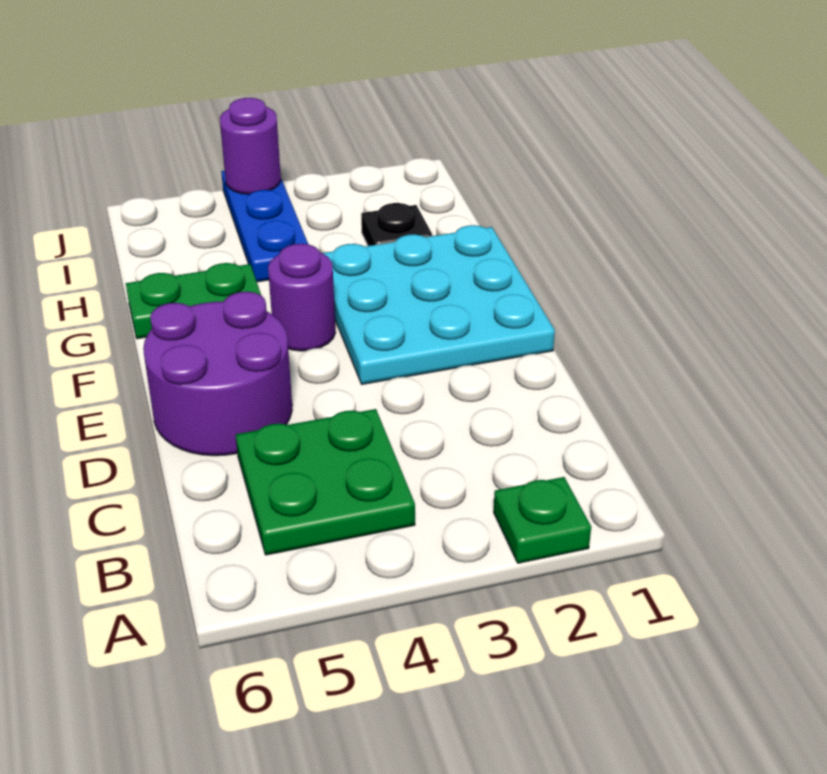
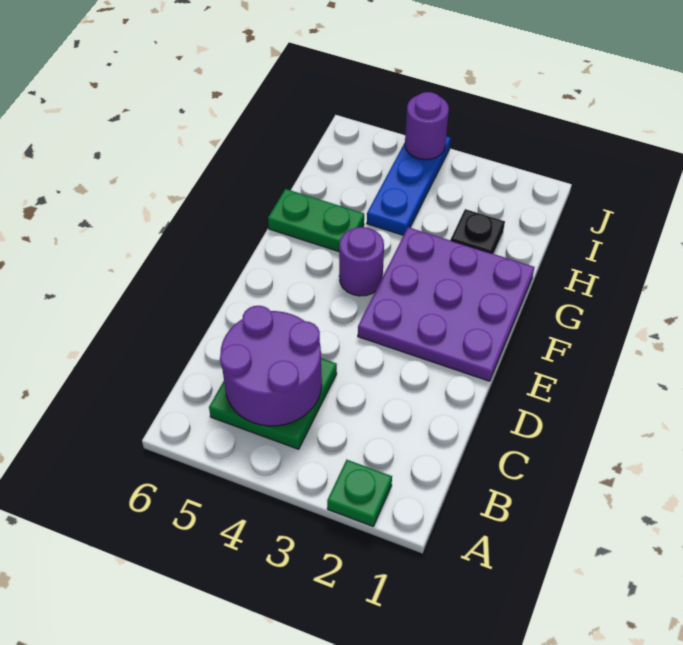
purple 2x2 round brick [143,292,292,456] -> purple 2x2 round brick moved to [220,306,322,426]
cyan 3x3 plate [323,225,555,384] -> purple 3x3 plate [358,227,534,381]

